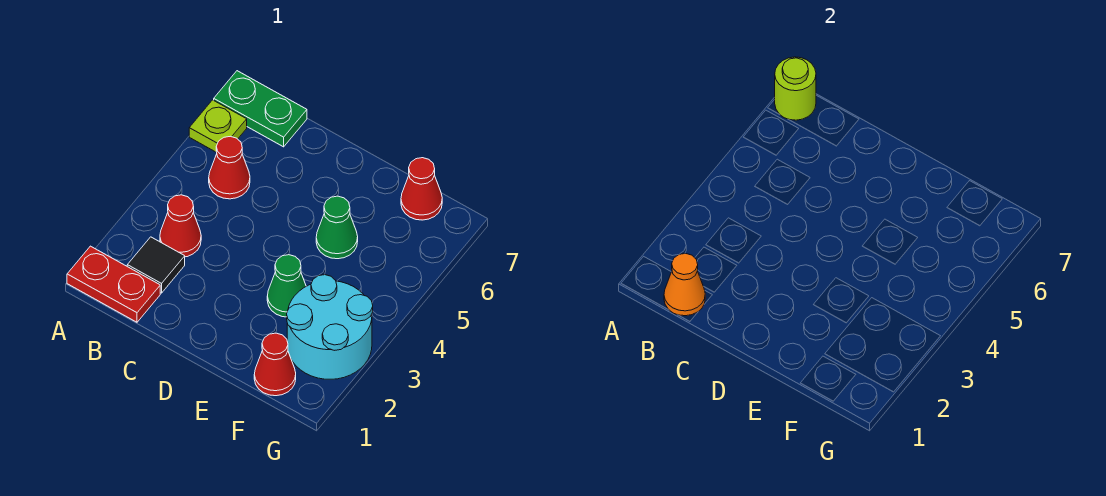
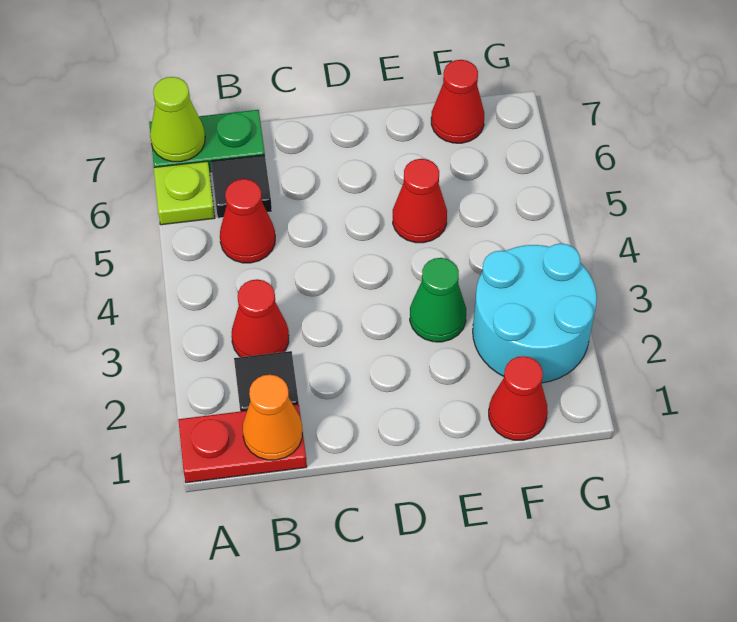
lime 1x1 round brick [775,57,816,120] -> lime 1x1 cone [150,77,205,162]
none -> black 1x1 tile [211,155,272,218]
green 1x1 cone [316,196,358,259] -> red 1x1 cone [393,159,447,243]

